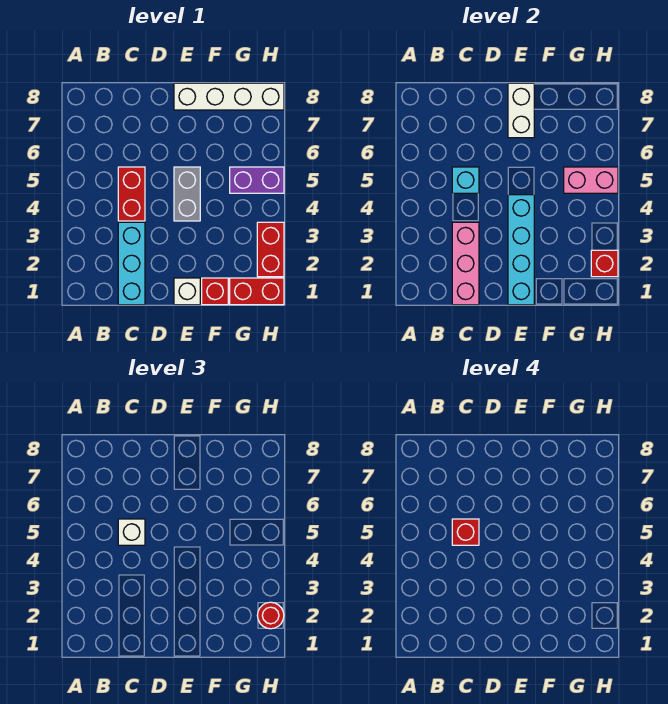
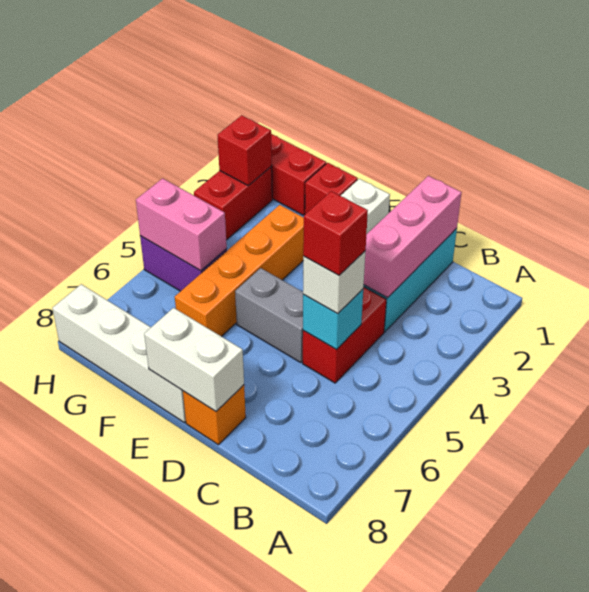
none -> orange 1x1 brick [183,385,246,445]
cyan 1x4 brick [508,195,534,305] -> none
grey 1x2 brick [174,167,200,221] -> grey 1x2 brick turned to [235,268,303,363]
white 1x2 brick [508,83,534,138] -> white 1x2 brick turned to [144,308,244,411]
none -> orange 1x4 brick [175,205,304,337]
red 1x1 round brick [257,602,284,629] -> none

